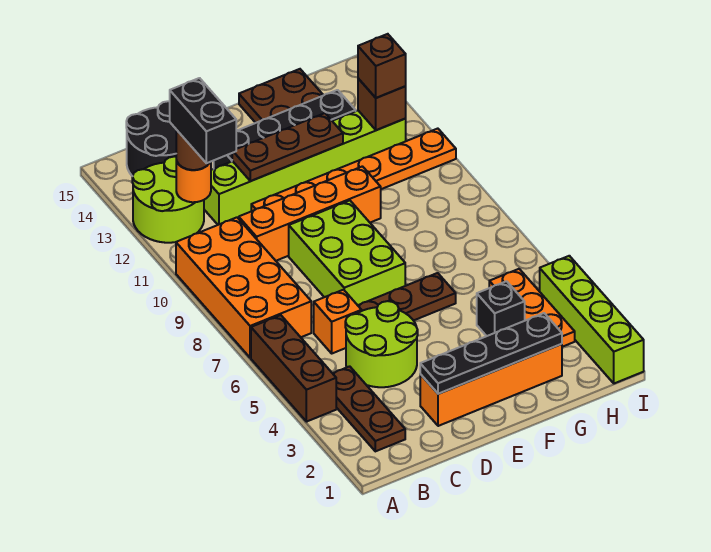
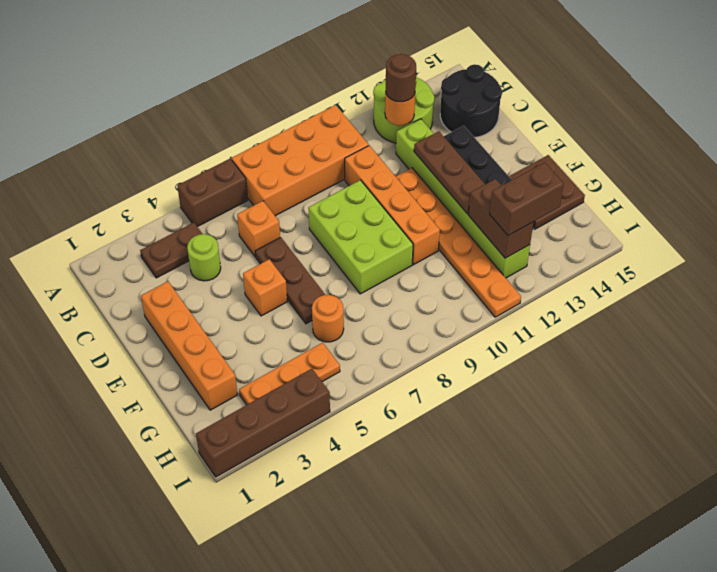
brown 1x3 brick [251,315,336,422] -> brown 1x2 brick [177,159,248,227]
brown 1x3 plate [333,366,405,451] -> brown 1x2 plate [140,223,202,278]
black 1x2 brick [170,78,236,163] -> none
lime 2x2 round brick [345,301,418,387] -> lime 1x1 round brick [187,234,221,281]
black 1x4 plate [420,313,562,394] -> none
lime 2x3 brick [289,200,405,305] -> lime 2x3 brick turned to [308,180,413,294]
none -> orange 1x1 brick [243,259,287,316]
black 1x1 brick [477,281,525,336] -> none
none -> orange 1x1 round brick [312,295,344,342]
brown 1x1 brick [358,78,406,130] -> brown 1x2 brick [468,179,533,258]
brown 1x1 brick [358,34,406,98] -> brown 1x2 brick [490,162,564,236]
lime 1x4 brick [540,256,644,383] -> brown 1x4 brick [196,369,330,477]

